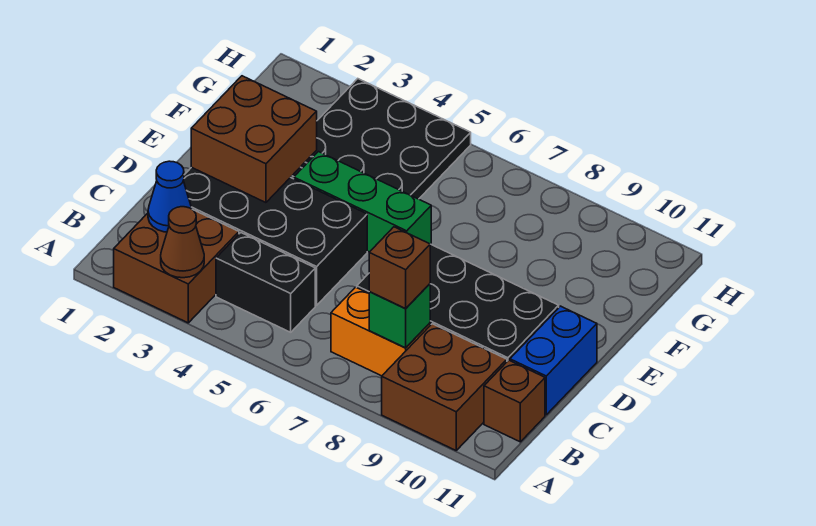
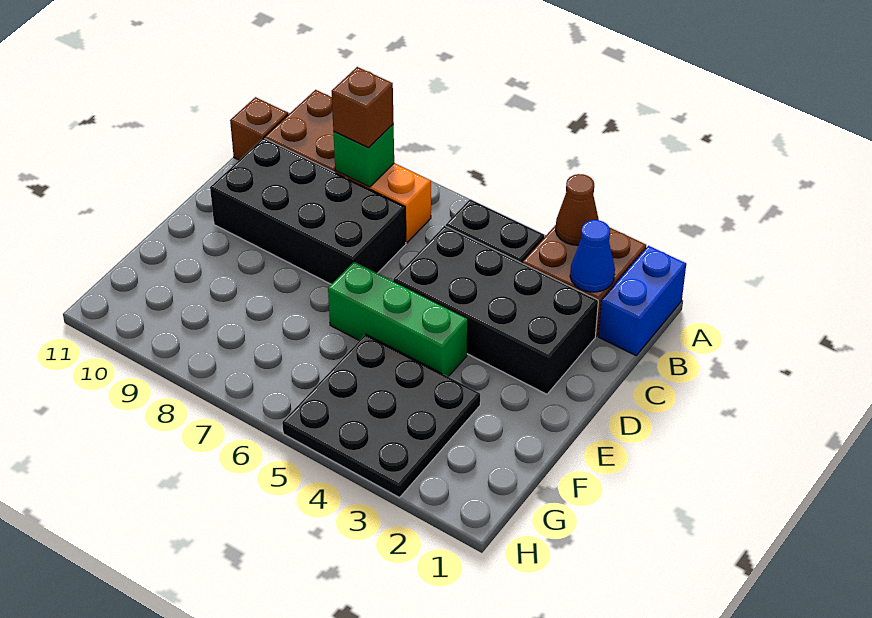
blue 1x2 brick [510,306,597,415] -> blue 1x2 brick moved to [598,246,686,355]
brown 2x2 brick [191,76,317,203] -> none

